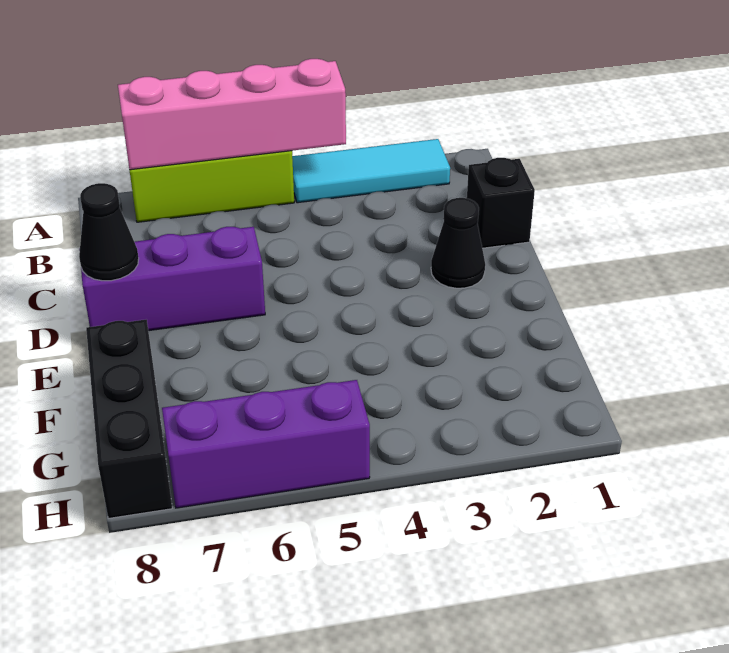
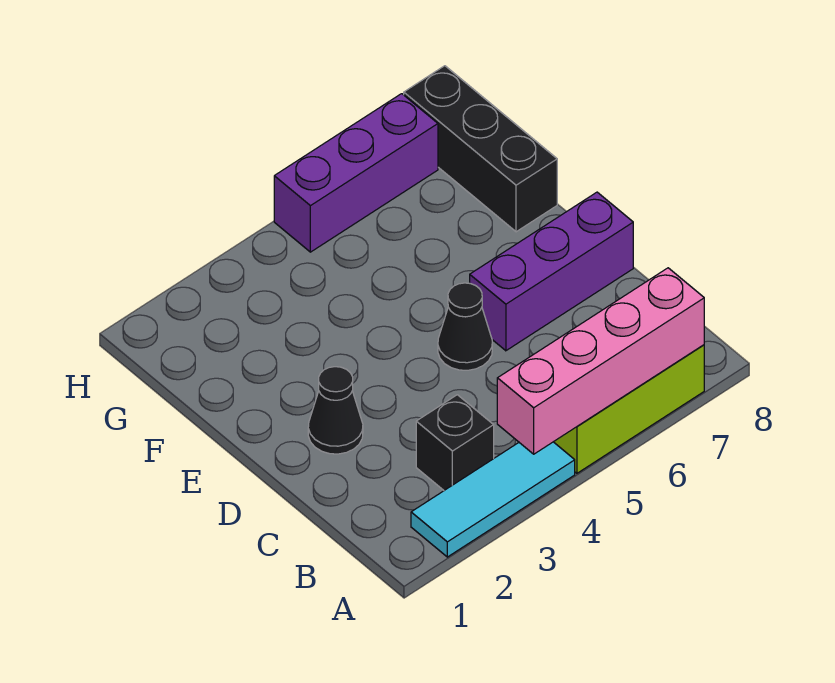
black 1x1 brick [467,158,535,248] -> black 1x1 brick moved to [416,395,494,490]
black 1x1 cone [79,183,139,281] -> black 1x1 cone moved to [438,283,492,370]

